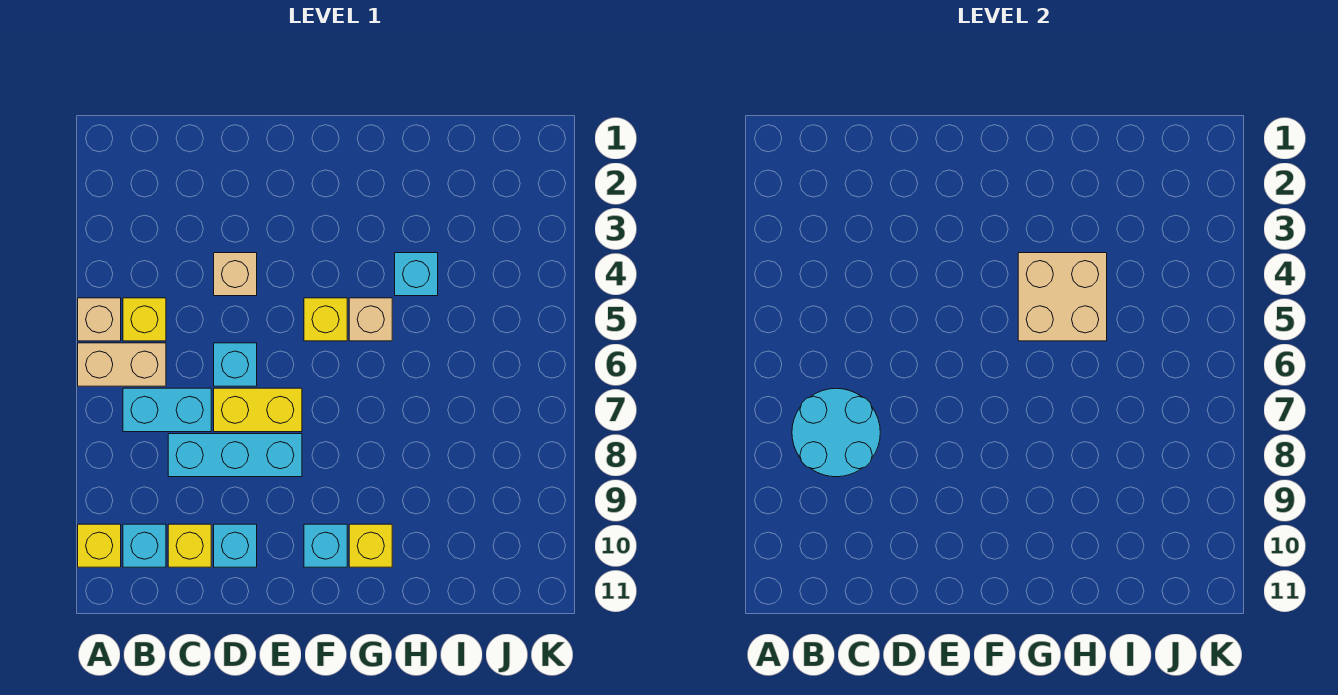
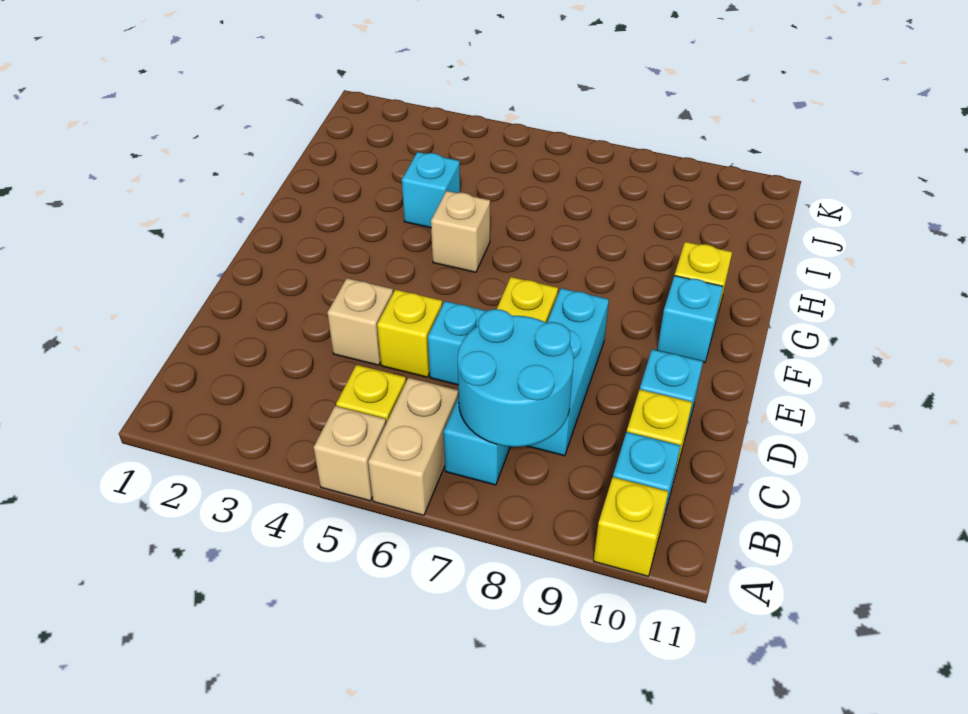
yellow 1x1 brick [304,298,347,341] -> yellow 1x1 brick moved to [377,289,442,377]
tan 2x2 brick [1018,253,1107,341] -> none

